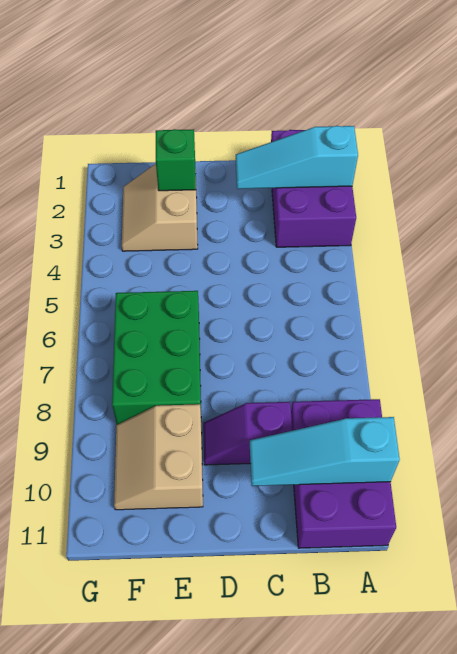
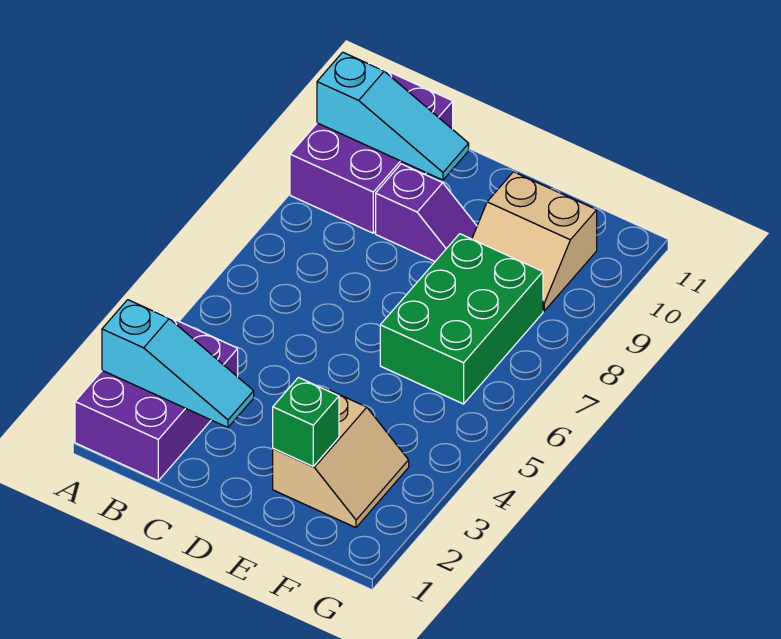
tan 2x2 slope [114,404,203,510] -> tan 2x2 slope turned to [472,172,597,311]

